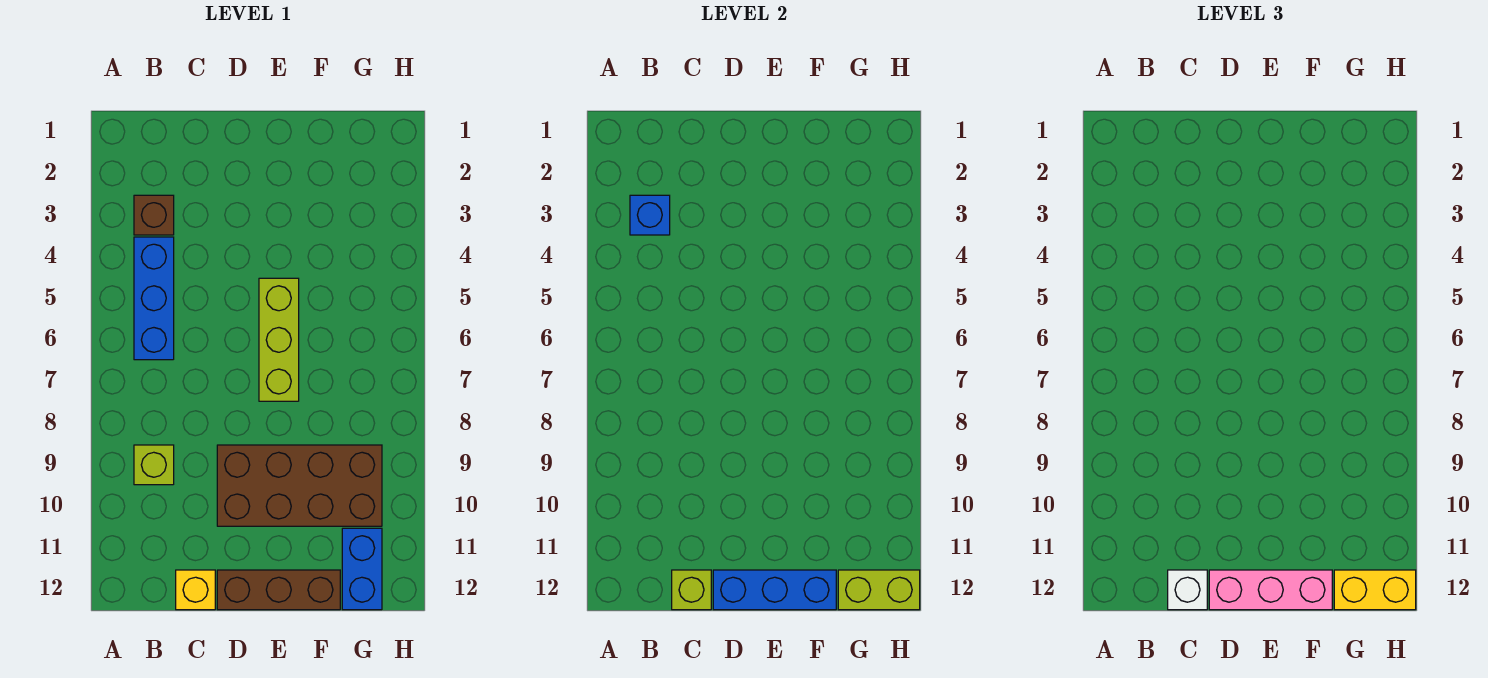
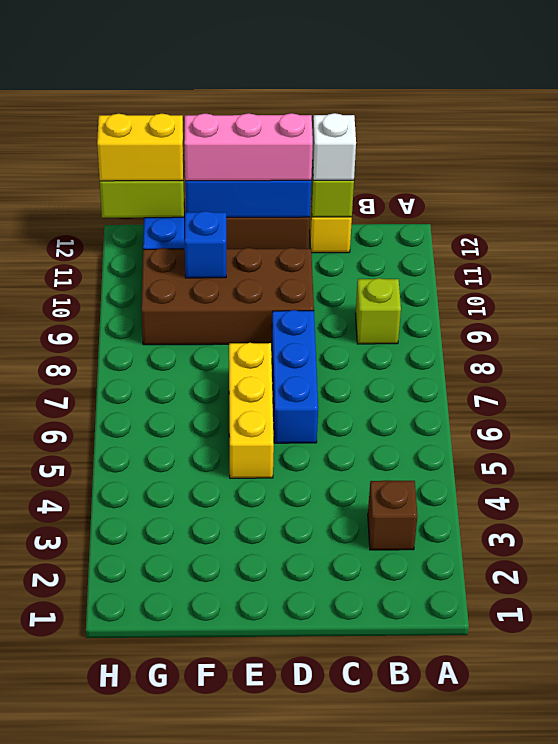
blue 1x1 brick [630,195,670,235] -> blue 1x1 brick moved to [185,211,227,278]
blue 1x3 brick [134,237,174,360] -> blue 1x3 brick moved to [271,310,318,443]
lime 1x3 brick [259,278,299,401] -> yellow 1x3 brick [229,343,274,478]

